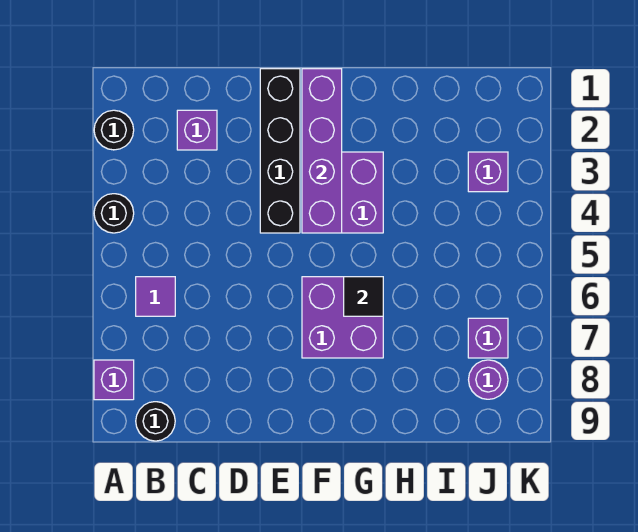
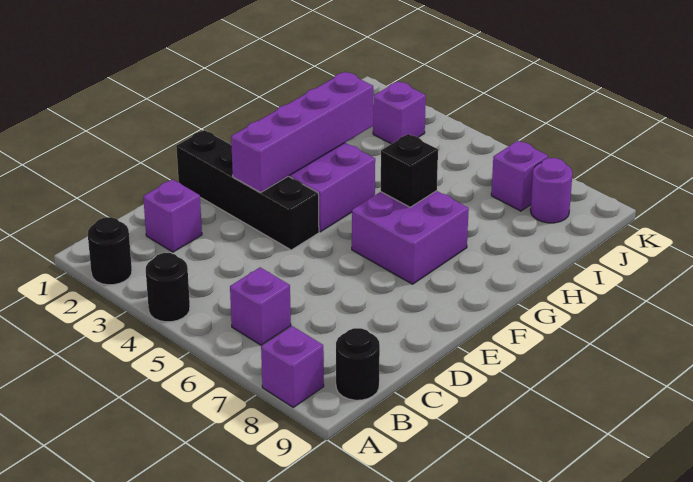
purple 1x1 tile [136,277,175,316] -> purple 1x1 brick [230,268,291,345]
purple 1x4 brick [302,69,342,233] -> purple 1x4 brick turned to [231,72,373,193]
black 1x1 tile [344,277,383,316] -> black 1x1 brick [381,134,438,207]

